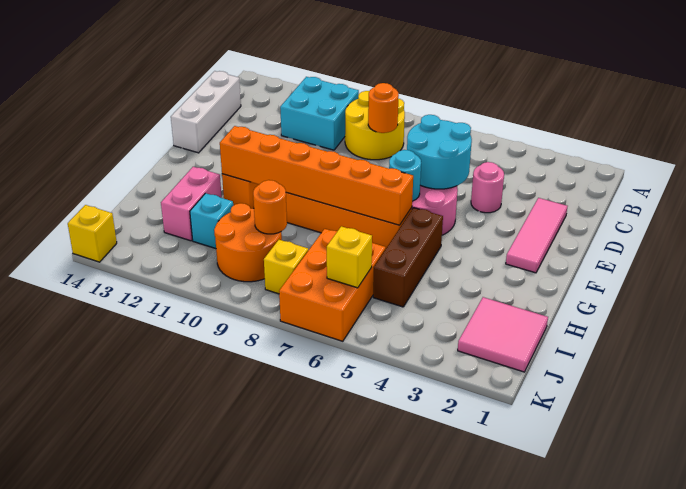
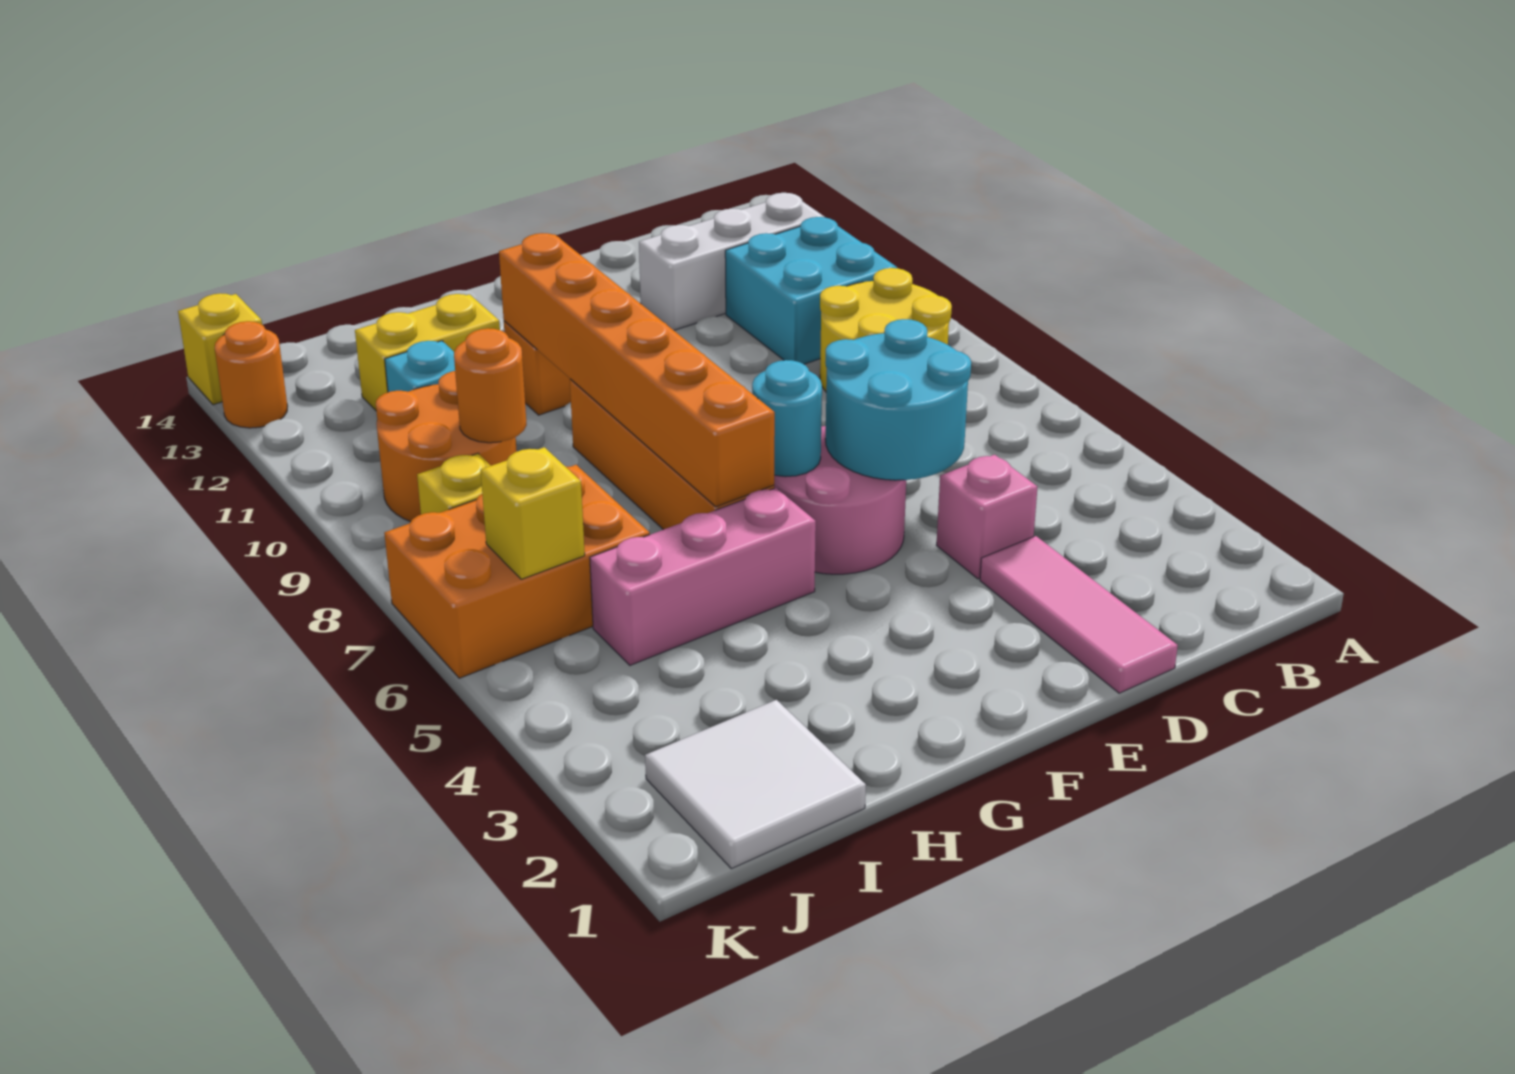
orange 1x1 round brick [368,83,399,133] -> orange 1x1 round brick moved to [215,321,287,428]
white 1x3 brick [171,71,241,153] -> white 1x3 brick moved to [639,193,824,330]
pink 1x3 tile [506,198,567,273] -> pink 1x3 tile turned to [980,536,1178,693]
pink 1x1 round brick [471,162,504,213] -> pink 1x1 brick [936,455,1037,579]
brown 1x3 brick [373,208,443,307] -> pink 1x3 brick [590,488,816,665]
pink 1x2 brick [161,167,222,241] -> yellow 1x2 brick [355,294,500,410]
pink 2x2 tile [458,297,548,372] -> white 2x2 tile [645,700,866,869]

